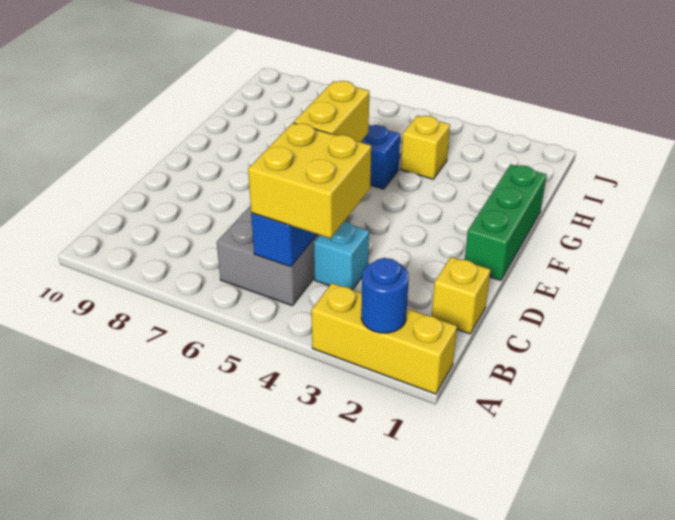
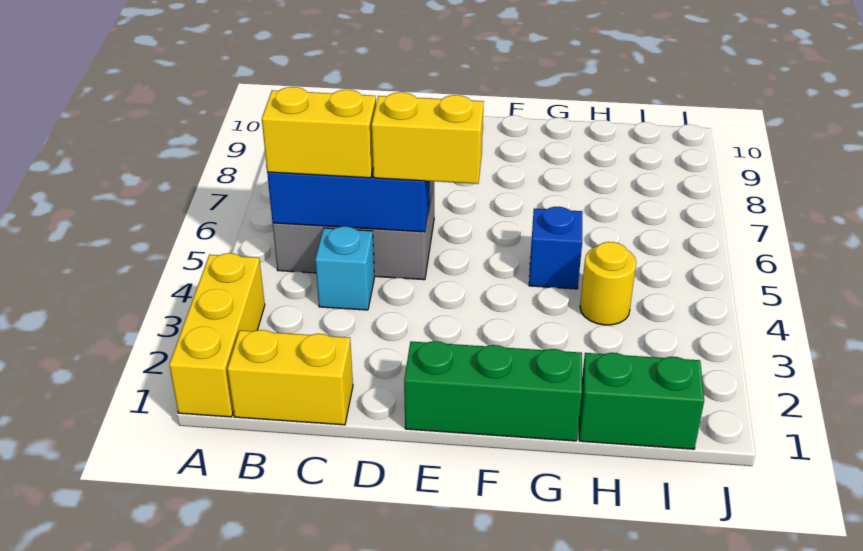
blue 1x1 round brick [361,258,409,333] -> none
yellow 2x2 brick [248,123,371,238] -> yellow 1x2 brick [262,87,376,178]
yellow 1x1 brick [432,257,490,334] -> yellow 1x2 brick [227,330,353,425]
none -> green 1x2 brick [579,353,704,449]
yellow 1x1 brick [401,116,450,179] -> yellow 1x1 round brick [580,242,636,325]

